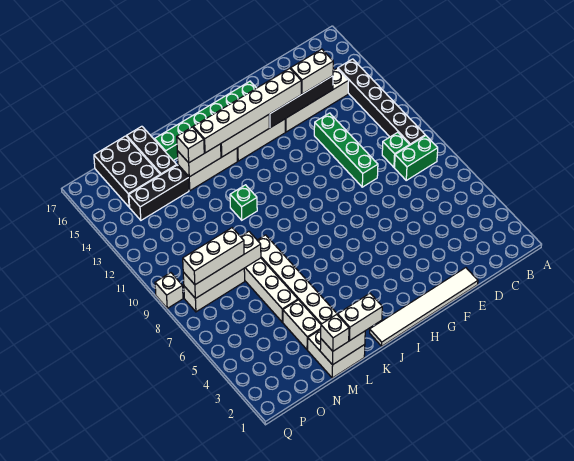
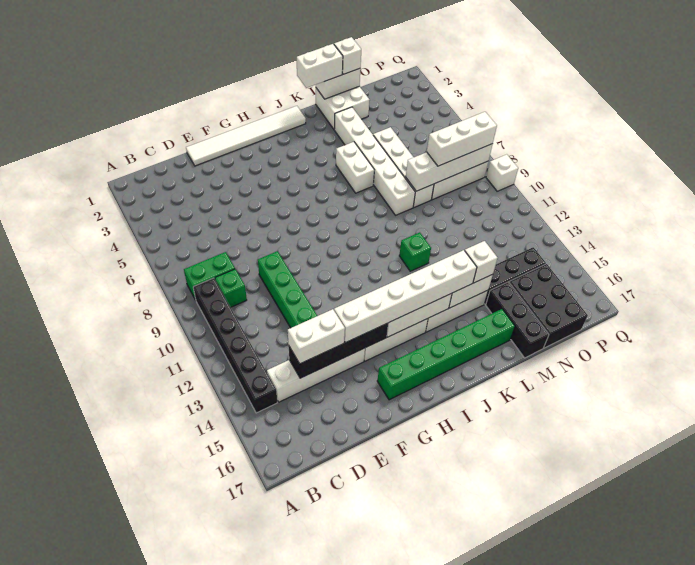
white 1x2 brick [283,300,321,350] -> white 1x2 brick moved to [336,142,374,193]

